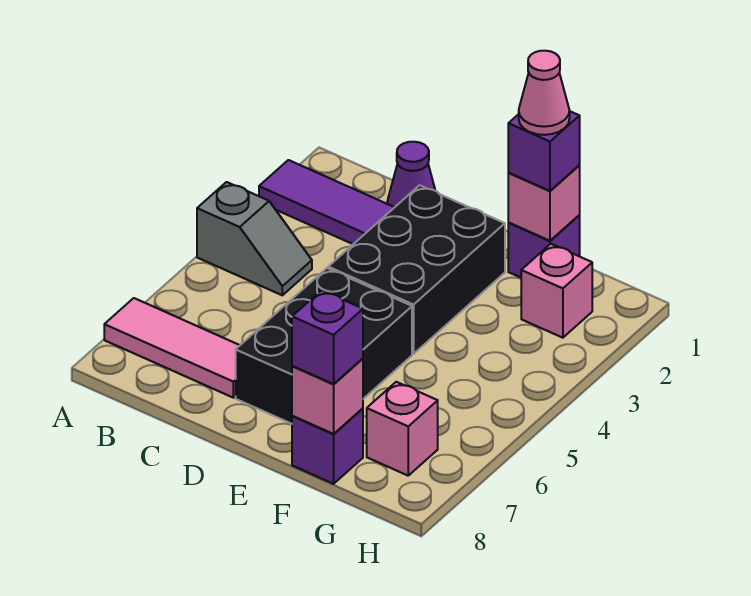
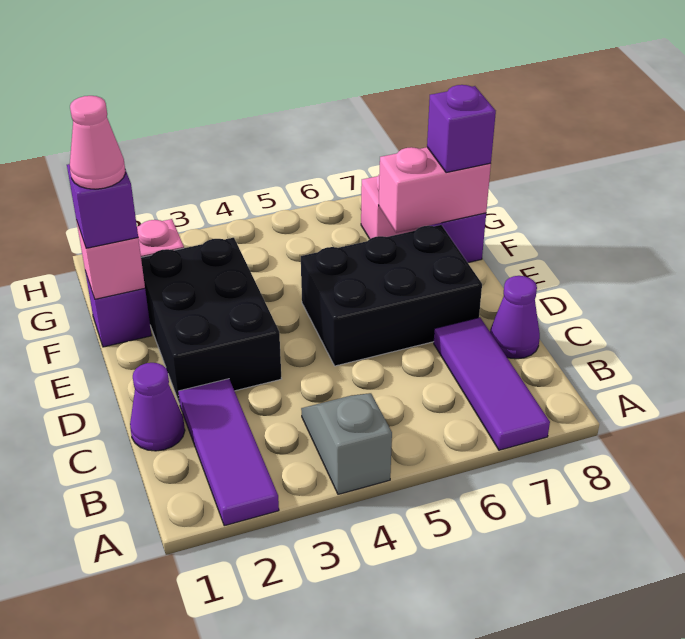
pink 1x3 tile [104,298,240,398] -> purple 1x3 tile [434,318,550,450]
none -> purple 1x1 cone [490,276,540,359]
black 2x3 brick [328,185,505,354] -> black 2x3 brick turned to [141,238,281,404]
pink 1x1 brick [292,359,363,434] -> pink 1x2 brick [379,147,491,233]

